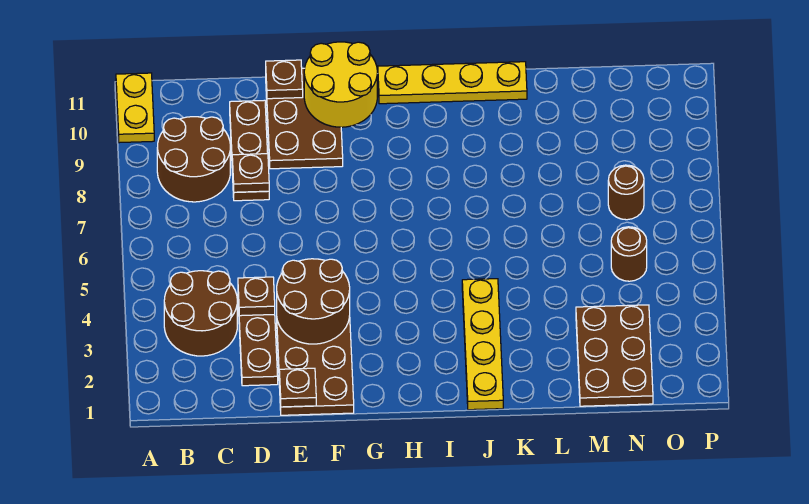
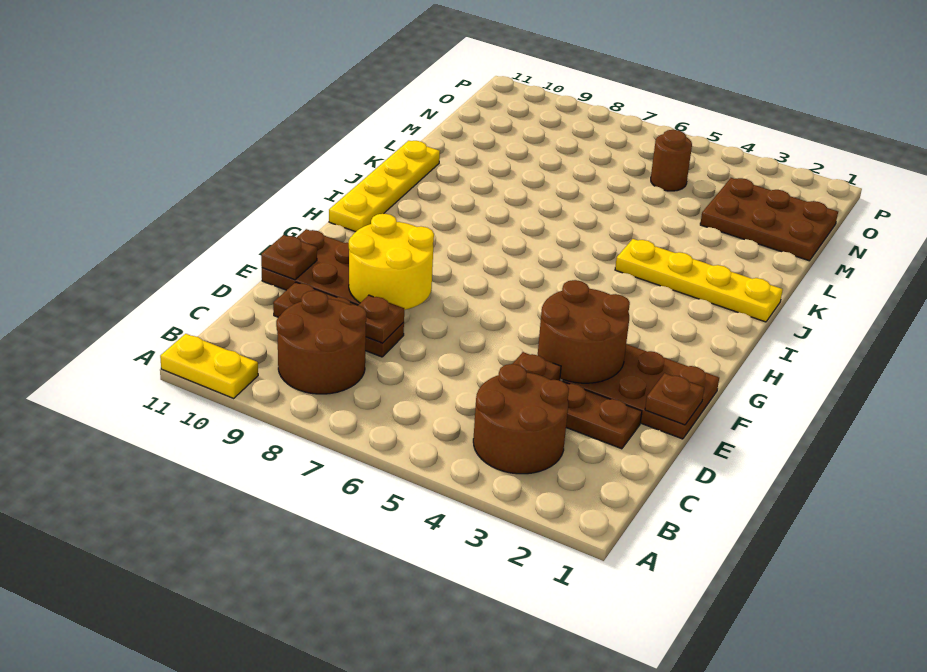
yellow 2x2 round brick [304,42,377,127] -> yellow 2x2 round brick moved to [349,214,434,310]
brown 1x1 round brick [608,165,644,220] -> none

